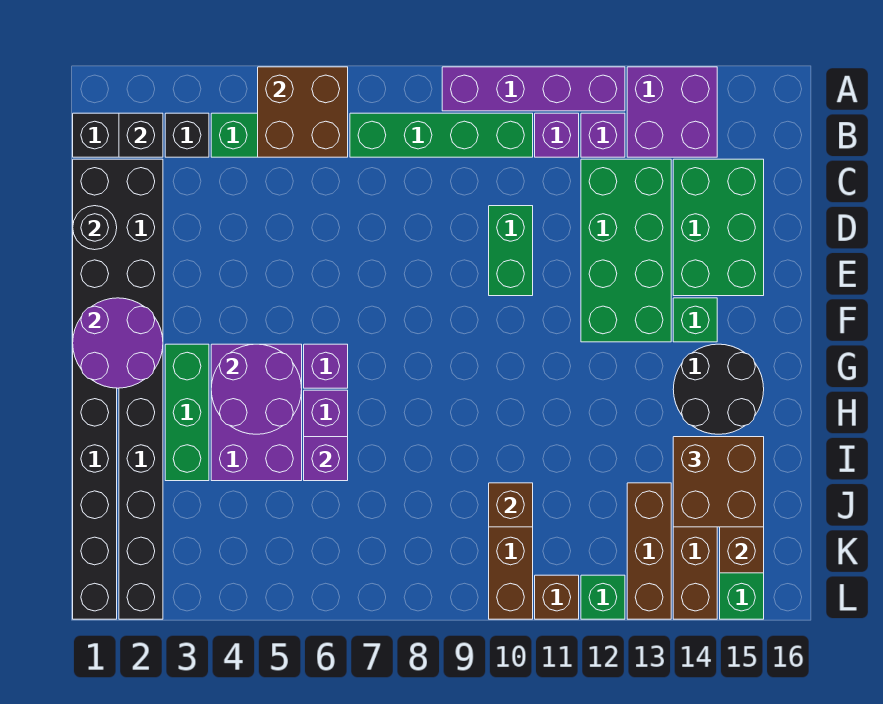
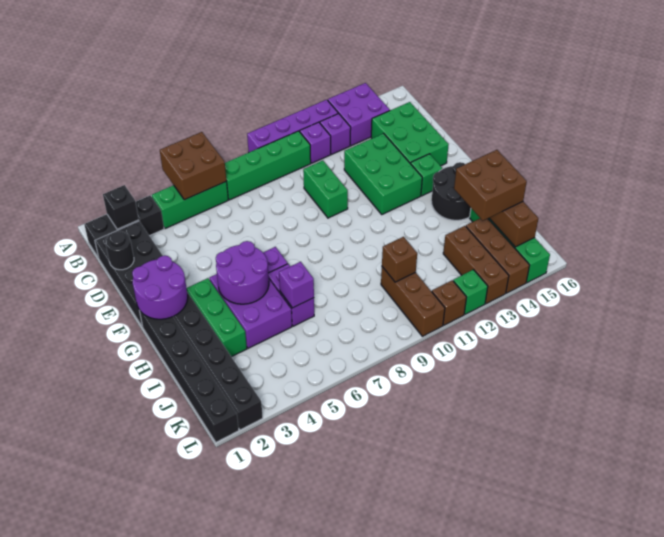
green 2x4 brick [581,159,671,342] -> green 2x3 brick [344,133,422,214]

